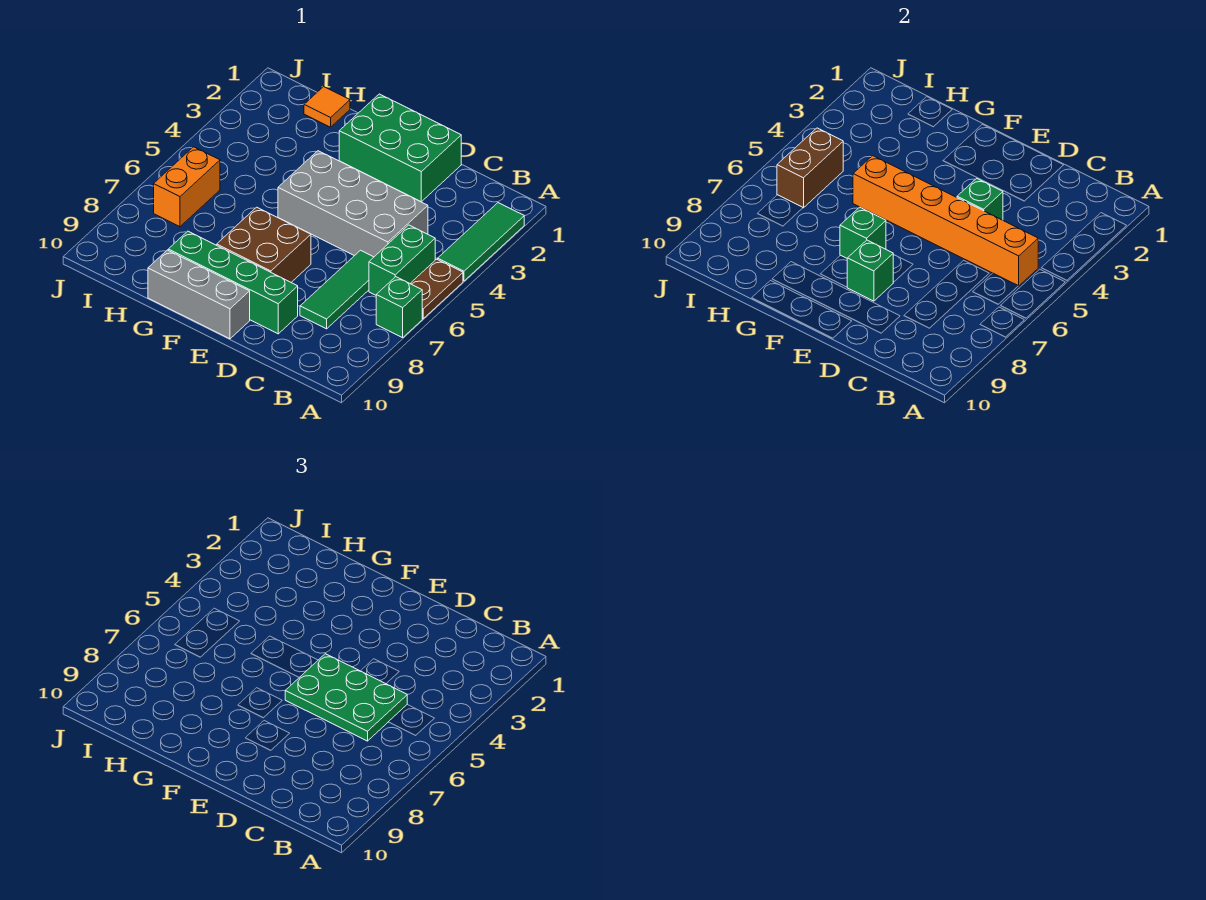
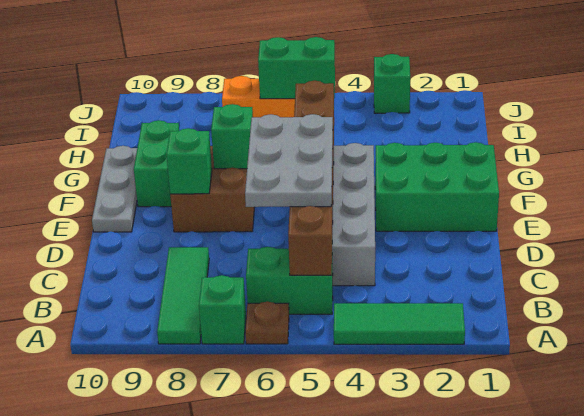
brown 1x2 plate [410,259,463,319] -> brown 1x1 plate [245,302,289,344]
orange 1x6 brick [853,156,1038,286] -> brown 1x6 brick [288,81,334,275]
green 2x3 plate [285,654,407,741] -> grey 2x3 plate [245,114,333,207]
green 1x3 tile [300,250,373,329] -> green 1x3 tile turned to [157,247,209,344]
green 2x3 brick [339,94,461,202] -> green 2x3 brick turned to [375,142,499,231]
green 1x1 brick [957,178,1003,220] -> green 1x1 brick moved to [374,54,410,113]
green 1x4 brick [168,231,298,334] -> green 1x2 brick [134,120,179,207]
grey 1x3 brick [148,250,250,339] -> grey 1x3 plate [92,146,137,232]
orange 1x1 tile [304,87,350,127] -> none
brown 1x2 brick [777,128,843,208] -> green 1x2 brick [258,37,335,99]

